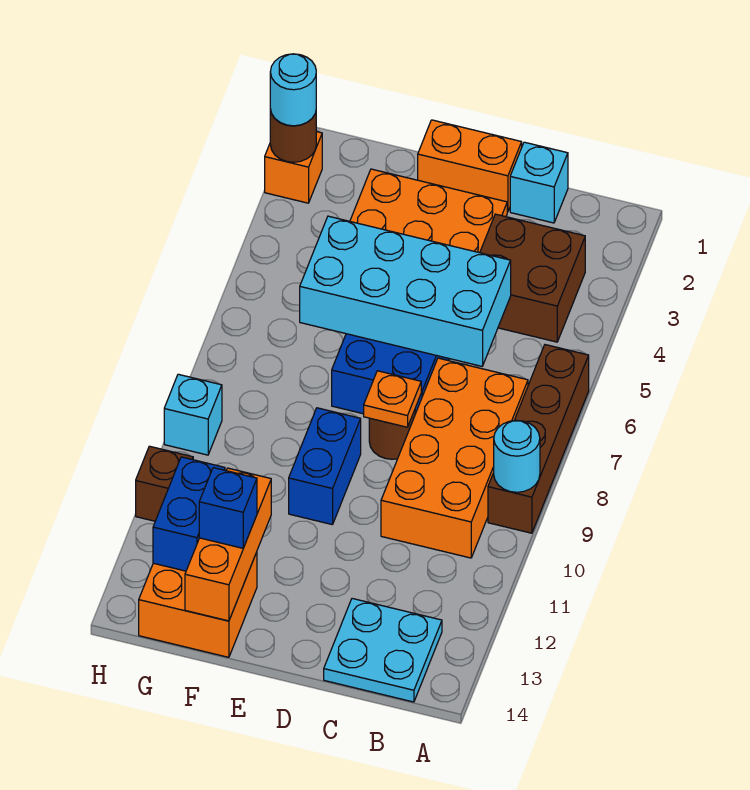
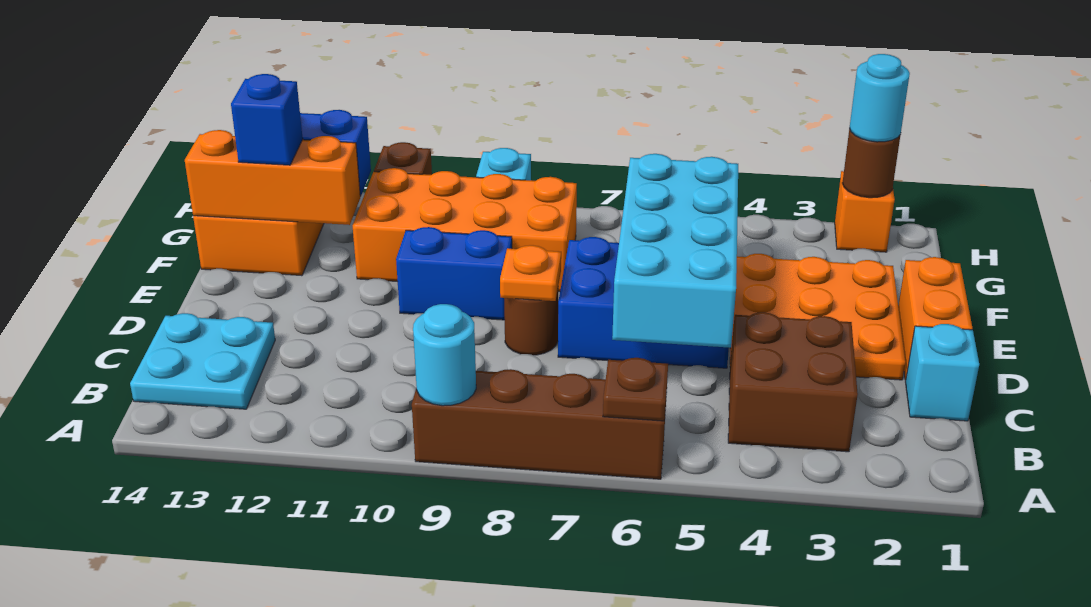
none -> brown 1x1 plate [603,358,668,421]
orange 2x4 brick [381,358,528,558] -> orange 2x4 brick moved to [353,168,577,292]

